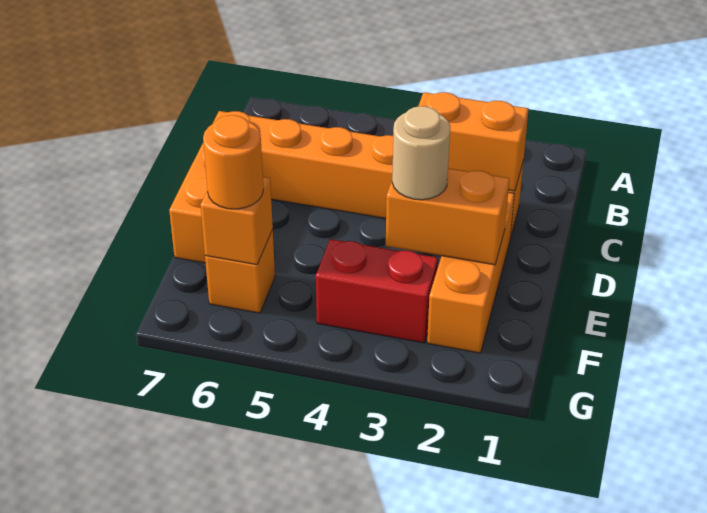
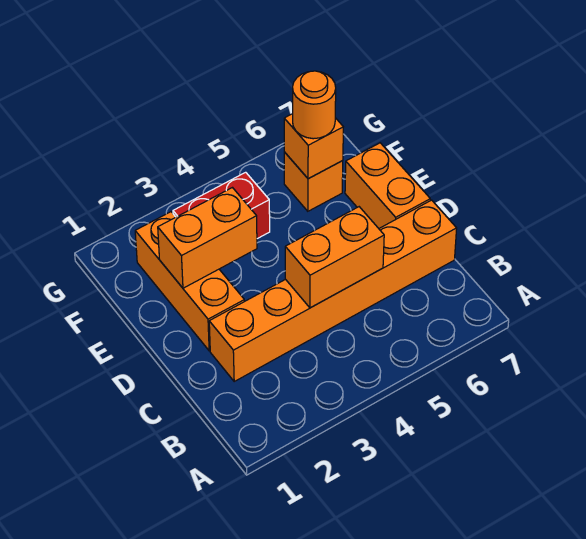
orange 1x2 brick [419,92,529,191] -> orange 1x2 brick moved to [285,207,384,308]
tan 1x1 round brick [392,106,450,200] -> none

